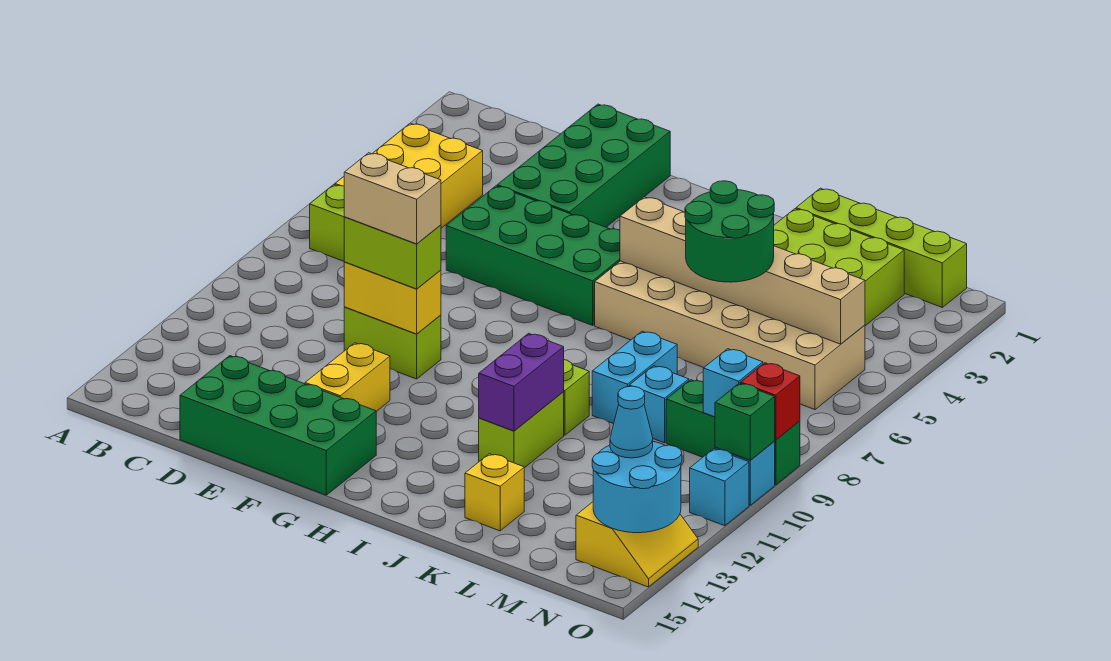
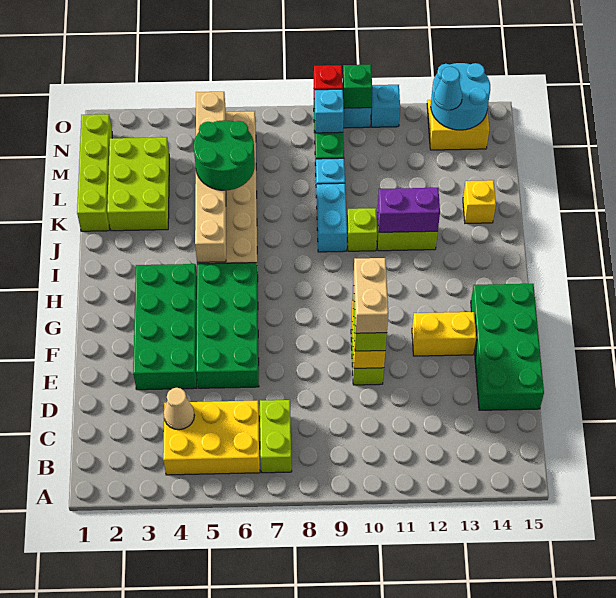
none -> tan 1x1 cone [164,388,194,430]
green 2x4 brick [497,104,670,227] -> green 2x4 brick turned to [133,264,197,390]
cyan 1x2 brick [592,331,677,424] -> cyan 1x2 brick turned to [317,183,347,252]

